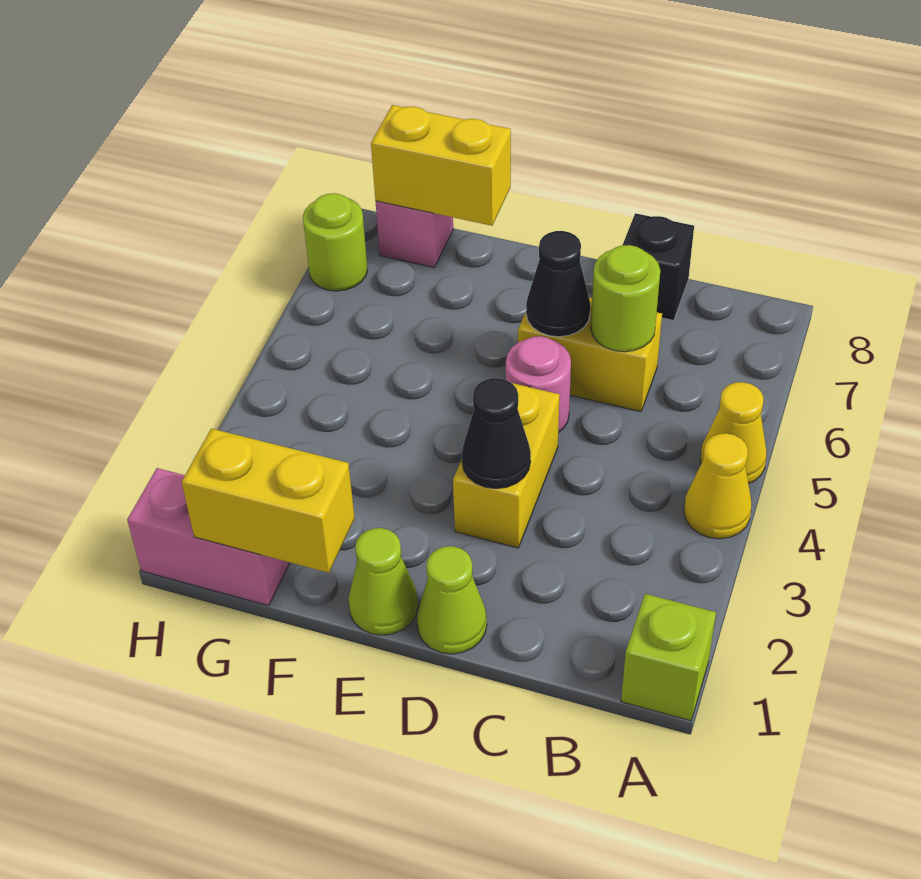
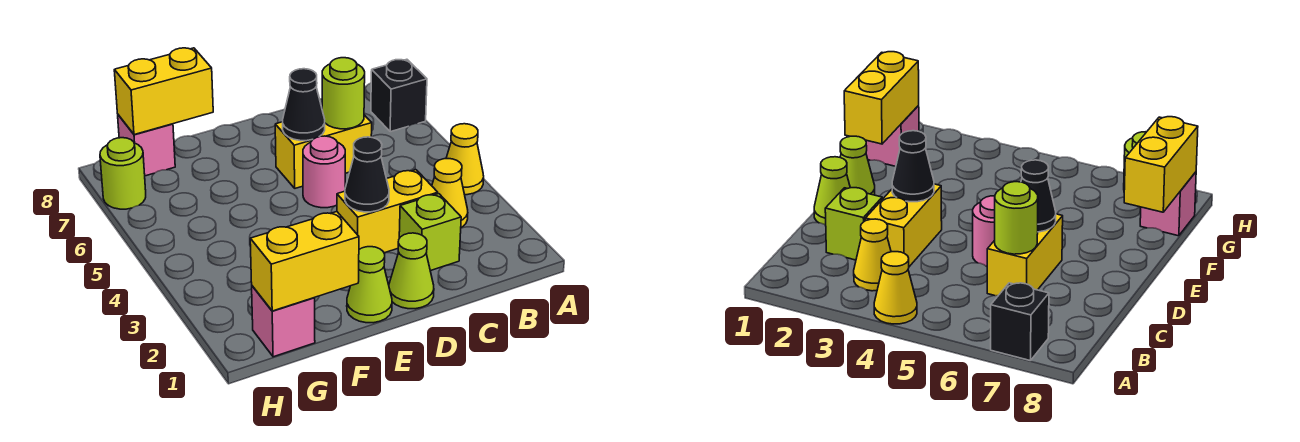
lime 1x1 brick [621,594,716,721] -> lime 1x1 brick moved to [399,194,461,271]
yellow 1x1 cone [700,382,767,484] -> yellow 1x1 cone moved to [432,159,468,227]
black 1x1 brick [623,213,694,321] -> black 1x1 brick moved to [371,59,427,132]
yellow 1x2 brick [453,383,560,548] -> yellow 1x2 brick turned to [337,170,438,253]
pink 1x2 brick [127,468,290,606] -> pink 1x1 brick [252,286,315,357]

